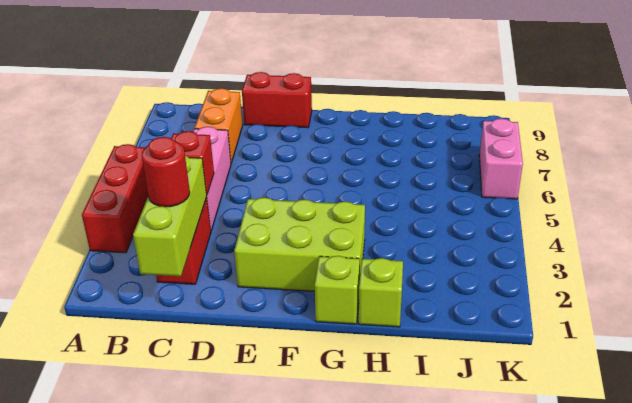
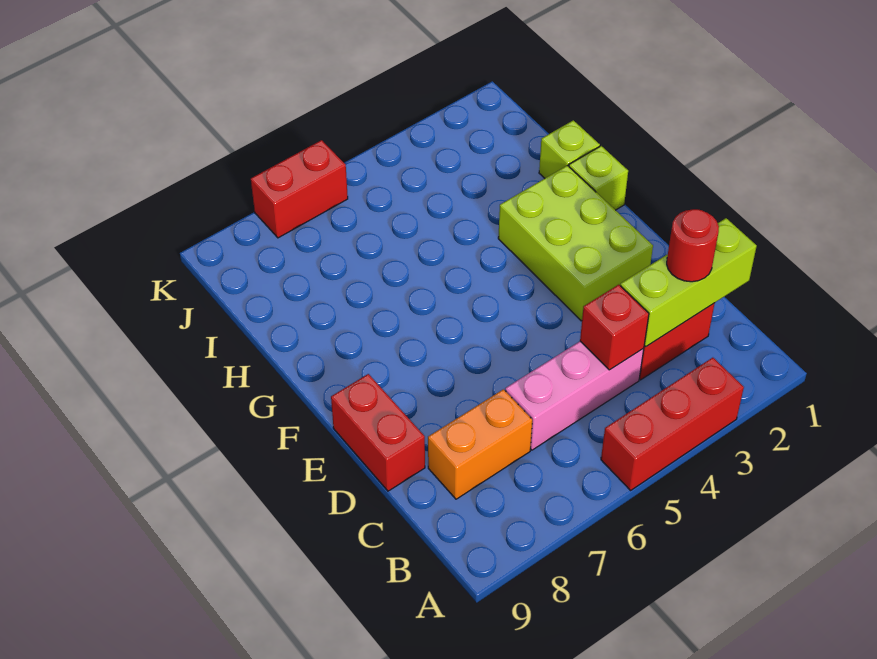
pink 1x2 brick [479,119,523,199] -> red 1x2 brick [251,140,348,238]

